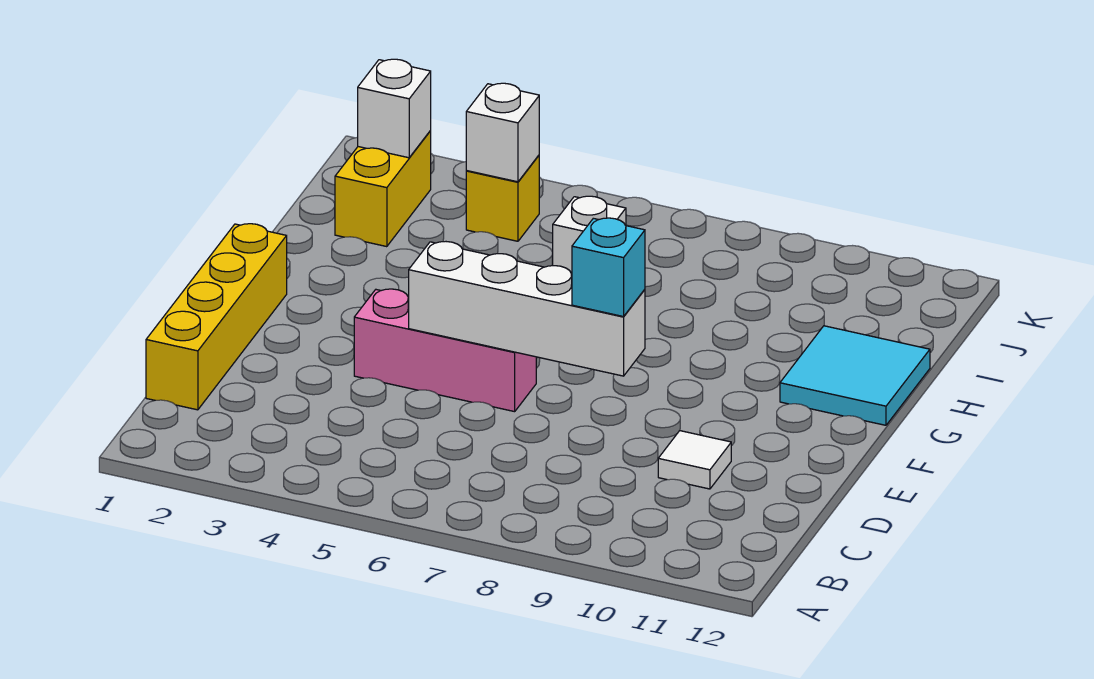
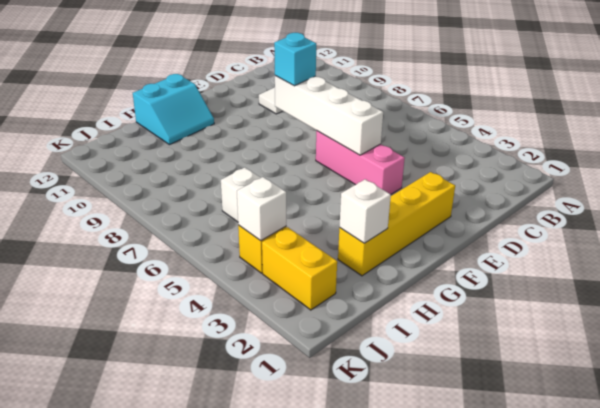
yellow 1x4 brick [146,224,287,410] -> yellow 1x4 brick moved to [338,172,455,276]
cyan 2x2 tile [780,326,930,425] -> cyan 2x2 slope [133,74,214,145]
yellow 1x2 brick [335,131,431,247] -> yellow 1x2 brick turned to [262,227,337,310]
white 1x1 brick [358,59,431,158] -> white 1x1 brick moved to [339,179,391,243]

